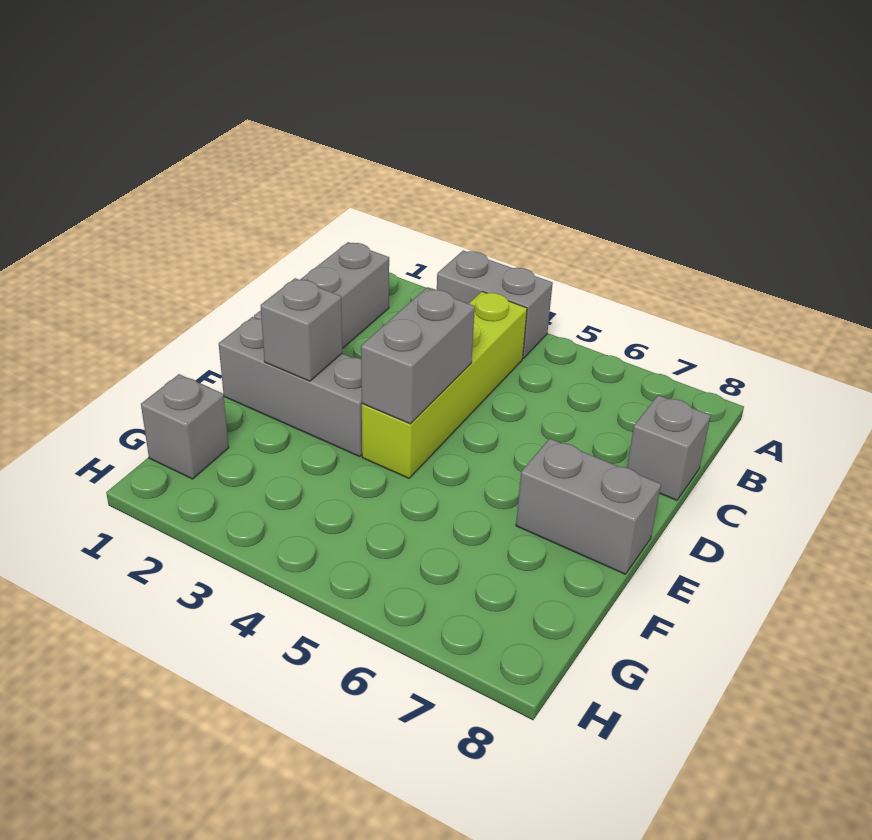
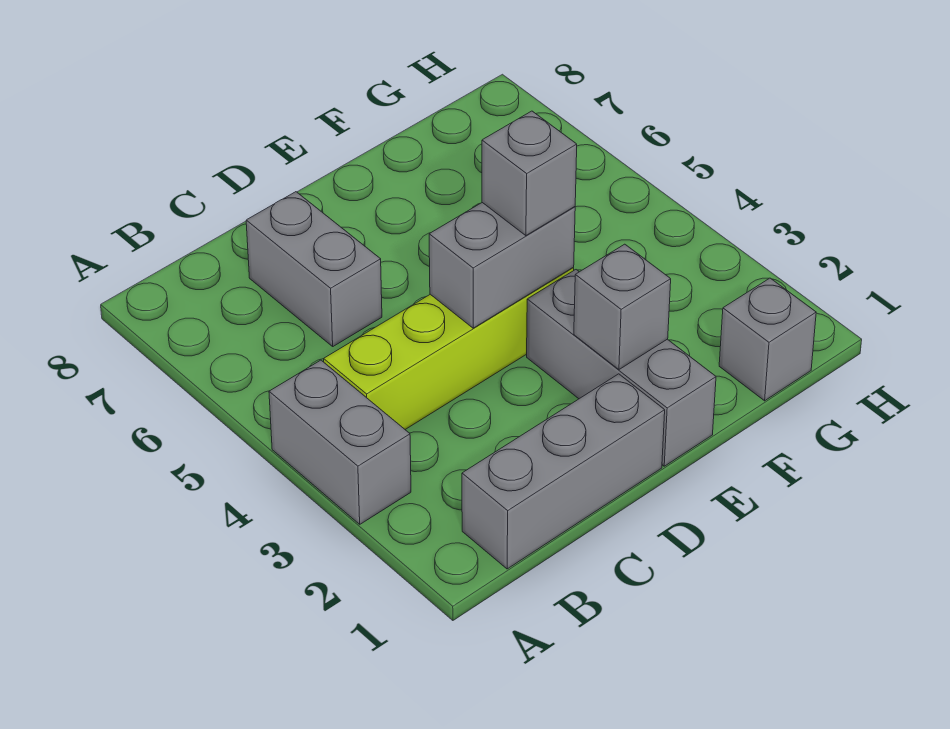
grey 1x1 brick [627,395,711,500] -> grey 1x1 brick moved to [482,111,577,236]
grey 1x2 brick [516,439,661,574] -> grey 1x2 brick moved to [246,192,382,346]

